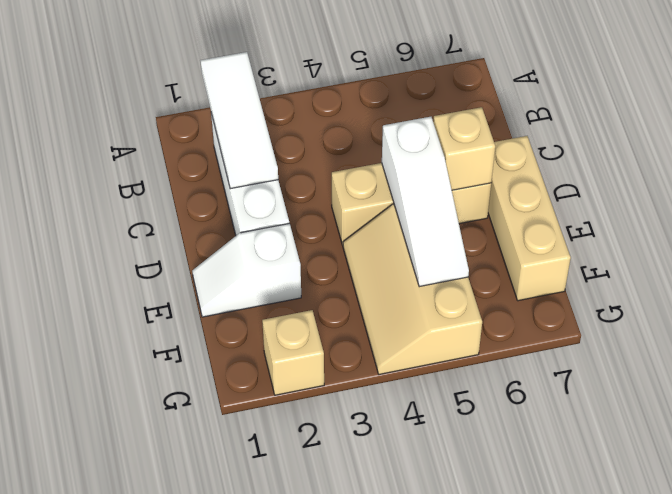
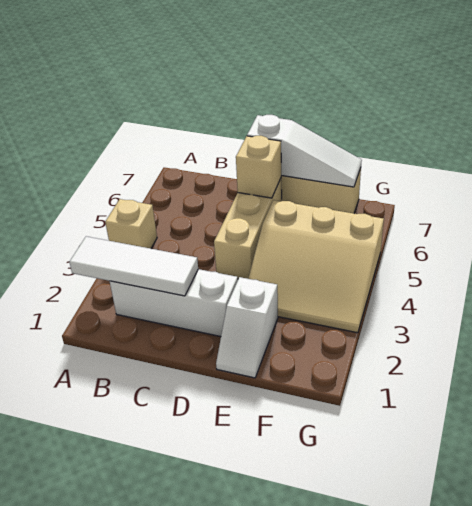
white 1x3 slope [382,117,469,287] -> white 1x3 slope moved to [247,115,362,187]
tan 2x3 slope [343,204,482,374] -> tan 3x3 slope [248,200,384,333]
tan 1x1 brick [262,310,324,395] -> tan 1x1 brick moved to [105,199,157,249]

